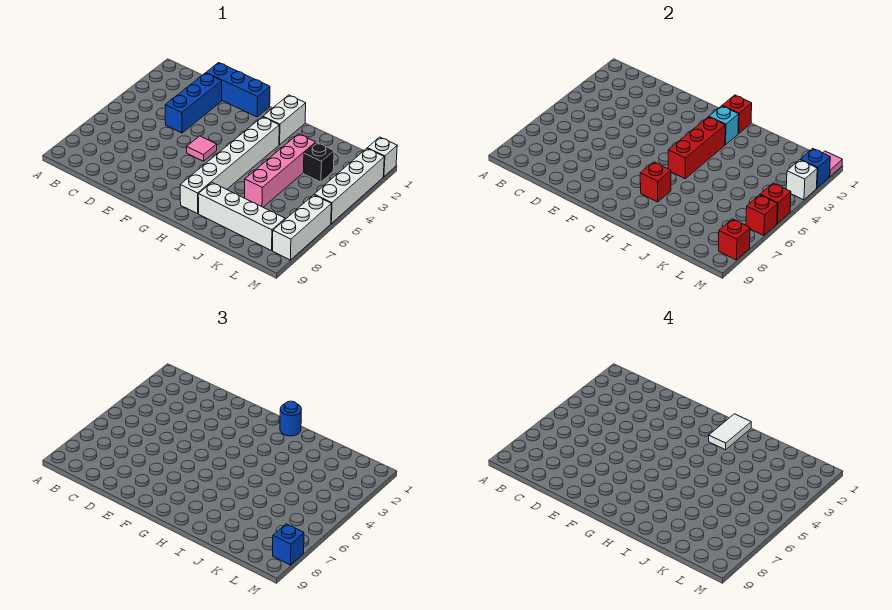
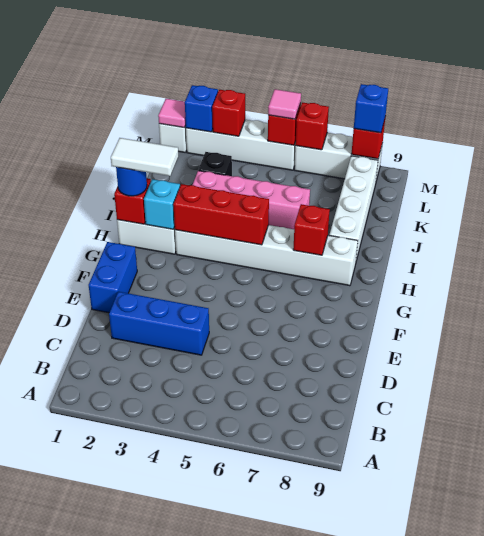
blue 1x3 brick [206,63,270,117] -> blue 1x2 brick [89,242,137,313]
pink 1x1 tile [187,136,217,161] -> pink 1x1 tile moved to [268,89,301,119]
white 1x1 brick [786,160,817,200] -> red 1x1 brick [212,90,245,136]

